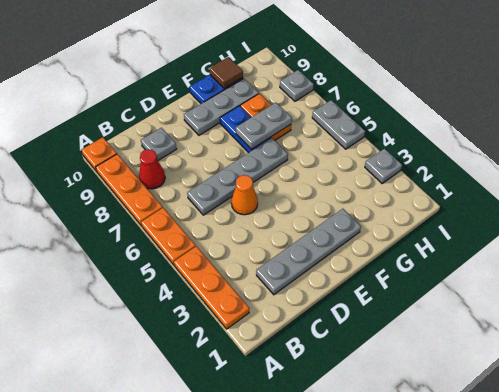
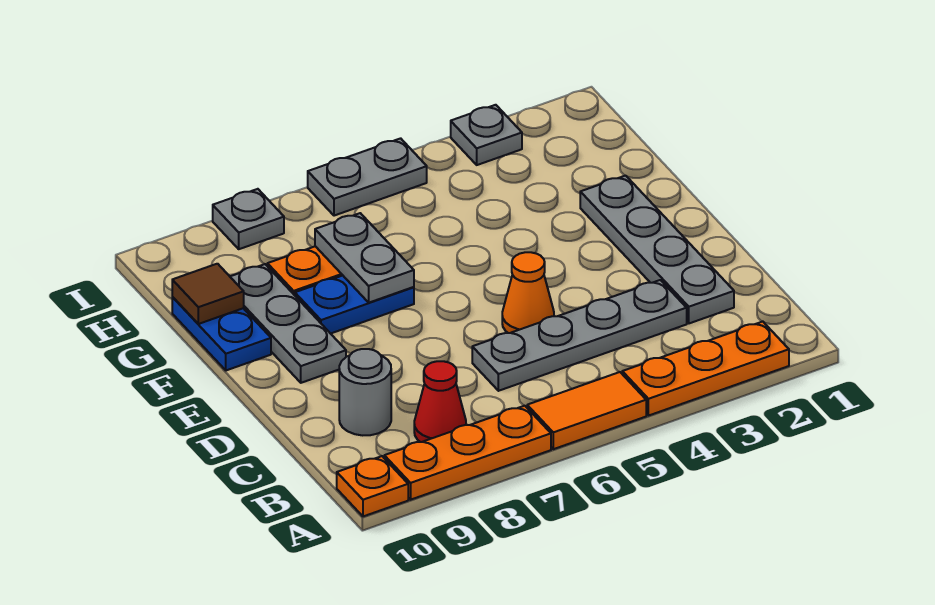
orange 1x2 plate [141,208,196,265] -> orange 1x2 tile [527,372,646,449]
grey 1x4 plate [187,138,288,215] -> grey 1x4 plate turned to [472,280,687,391]
grey 1x1 plate [141,128,177,160] -> grey 1x1 round brick [339,349,391,435]

